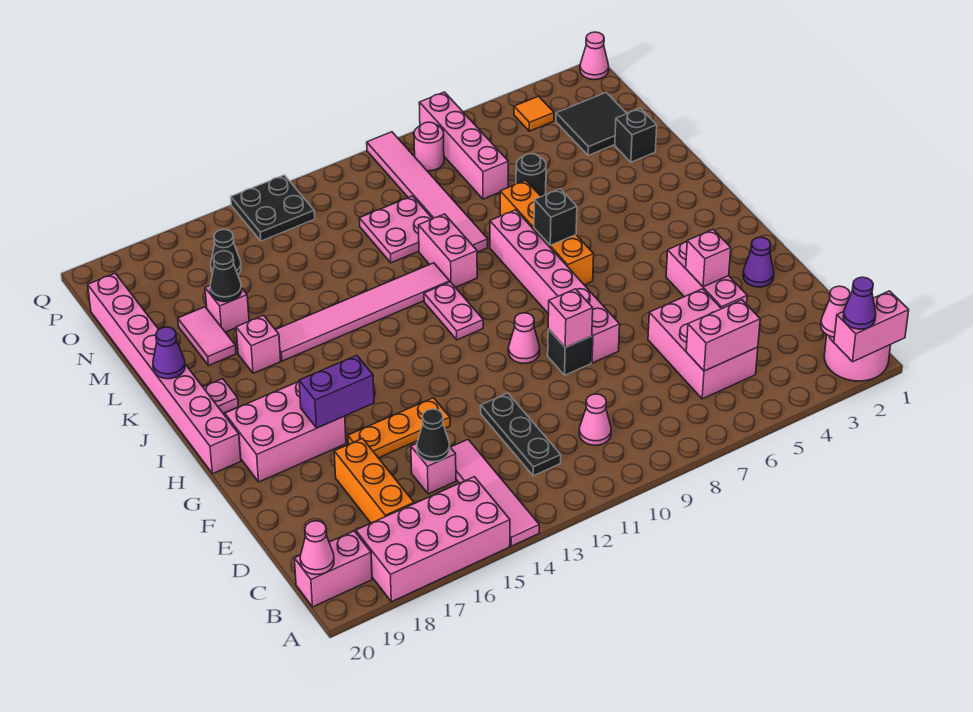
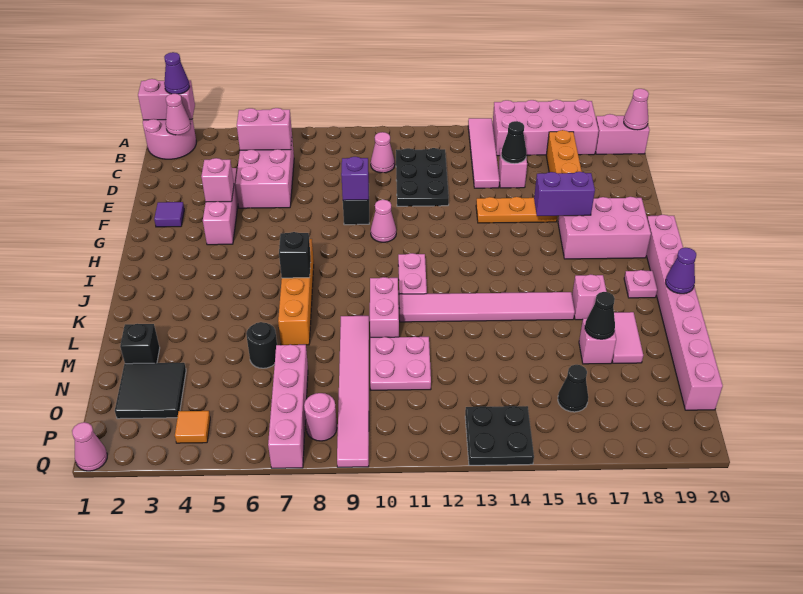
black 1x3 plate [481,393,561,476] -> black 2x3 plate [396,148,449,206]
purple 1x1 cone [743,237,774,287] -> purple 1x1 tile [154,202,184,227]
pink 1x6 brick [490,210,620,363] -> none
pink 1x1 brick [548,289,593,347] -> purple 1x1 brick [341,157,369,200]

